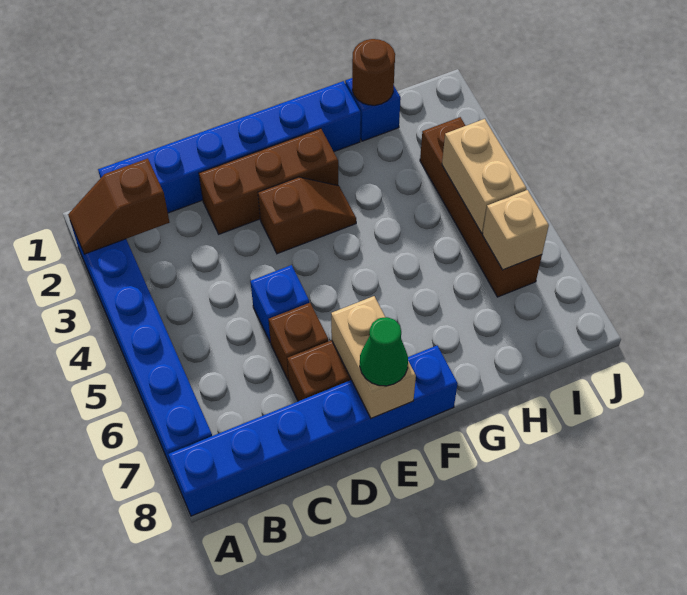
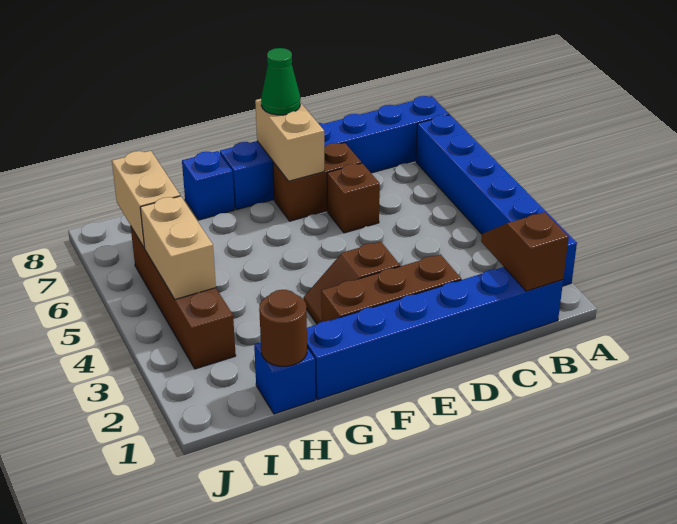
brown 1x2 slope [68,158,169,254] -> brown 1x2 slope turned to [481,212,569,291]
blue 1x1 brick [250,265,309,343] -> blue 1x1 brick moved to [182,151,235,220]
tan 1x1 brick [483,190,549,270] -> tan 1x2 brick [112,151,180,248]

